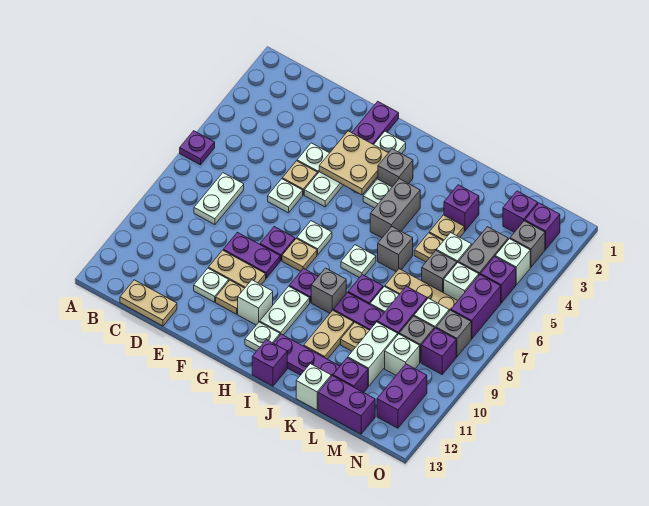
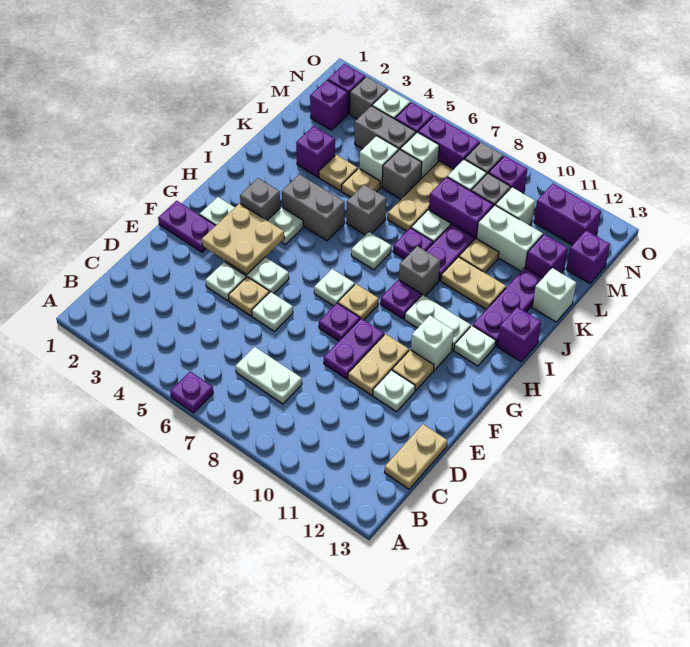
purple 1x2 brick [318,376,375,434] -> purple 1x1 brick [566,230,610,284]

